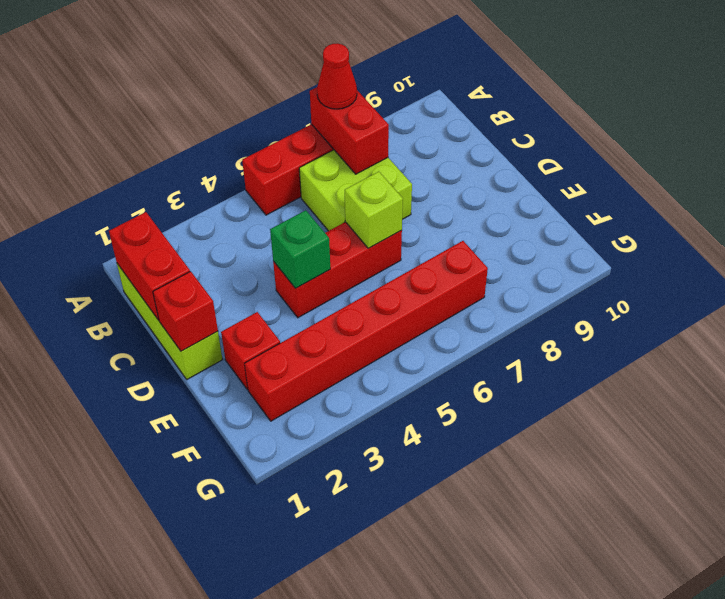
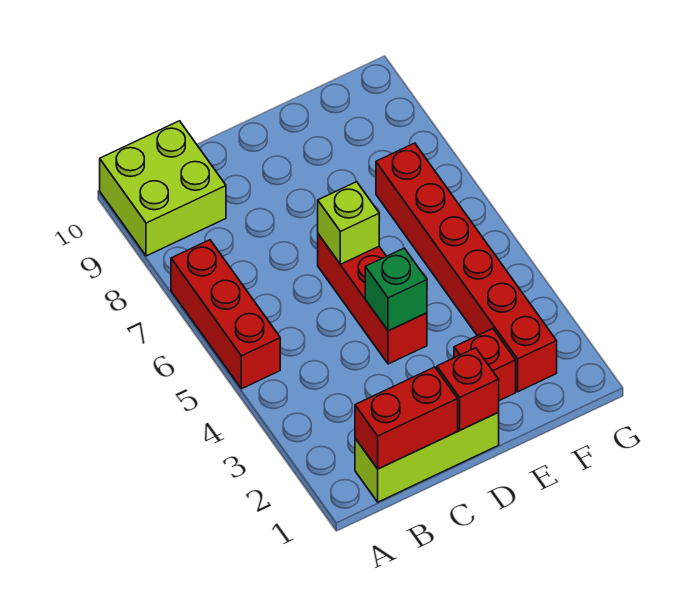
red 1x2 brick [310,87,389,174] -> none
red 1x1 cone [317,43,357,109] -> none
lime 2x2 brick [299,150,412,231] -> lime 2x2 brick moved to [100,121,226,256]

